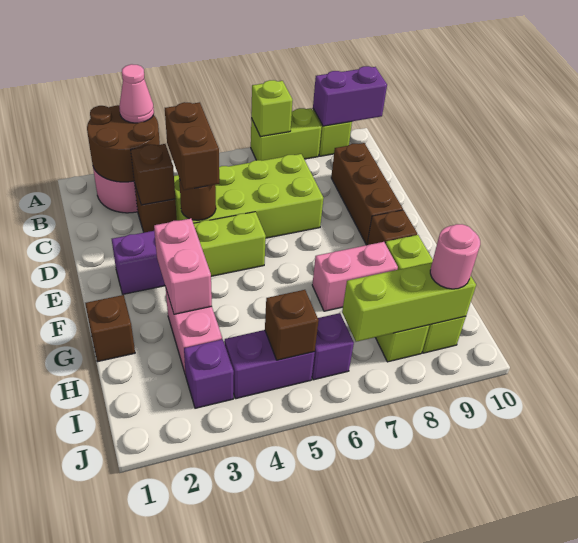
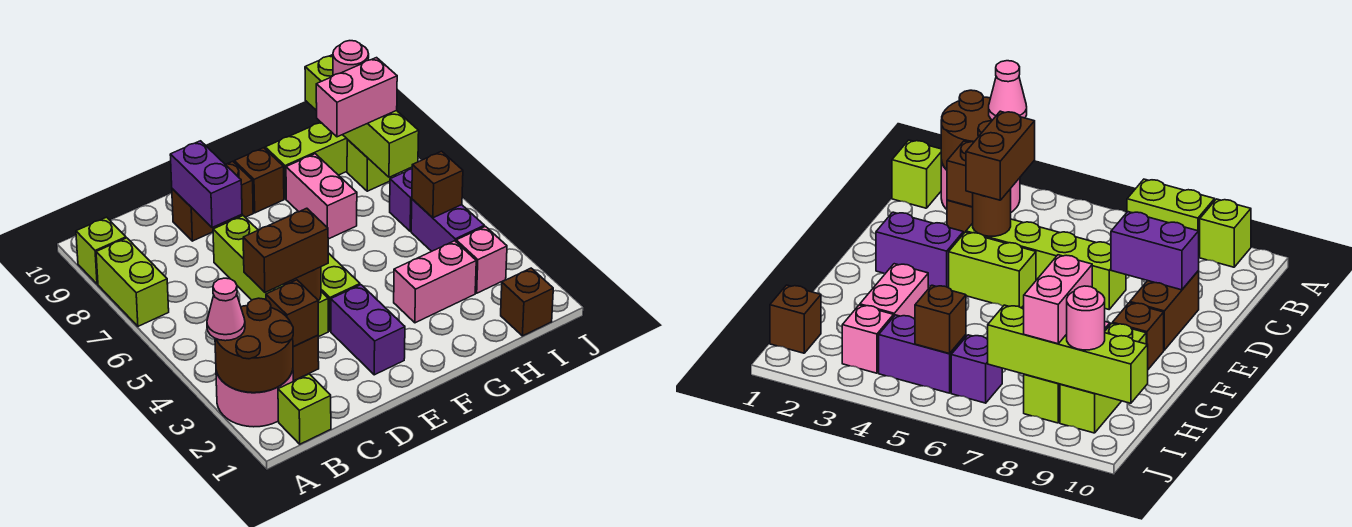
lime 1x1 brick [251,80,293,137] -> lime 1x1 brick moved to [278,374,331,444]
purple 1x2 brick [313,66,387,126] -> purple 1x2 brick moved to [170,141,242,228]
lime 2x4 brick [174,154,323,238] -> lime 1x4 brick [213,216,328,337]
brown 1x3 brick [331,143,403,245] -> brown 1x2 brick [172,161,253,241]
pink 1x2 brick [154,218,212,314] -> pink 1x2 brick moved to [316,58,397,137]
brown 1x1 brick [85,295,135,362] -> brown 1x1 brick moved to [501,268,553,336]
purple 1x1 brick [184,339,234,408] -> pink 1x1 brick [456,226,507,293]
lime 1x3 brick [342,263,476,342] -> lime 1x4 brick [305,55,419,177]

